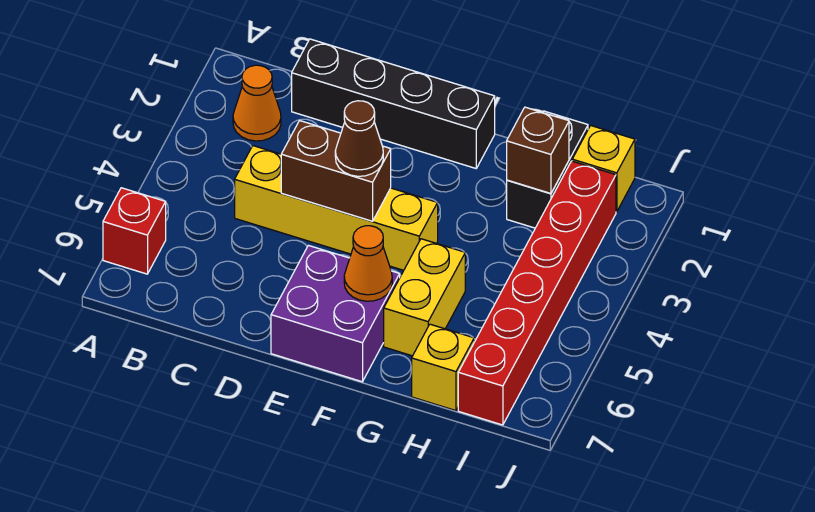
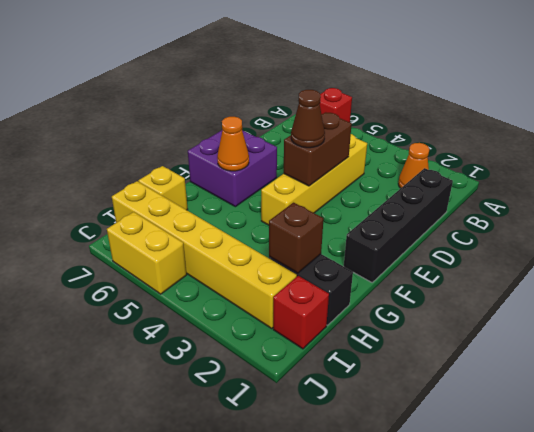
yellow 1x2 brick [384,239,465,356] -> yellow 1x2 brick moved to [107,212,187,294]
yellow 1x1 brick [572,126,635,212] -> red 1x1 brick [273,276,329,349]
red 1x6 brick [458,161,616,425] -> yellow 1x6 brick [112,181,297,328]

